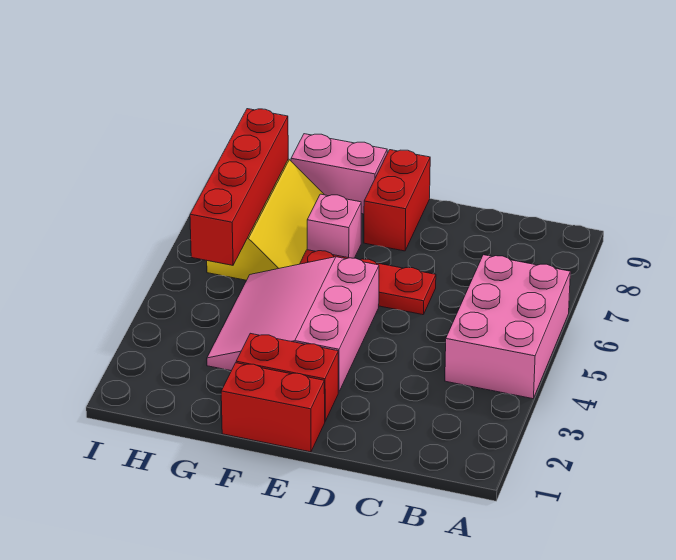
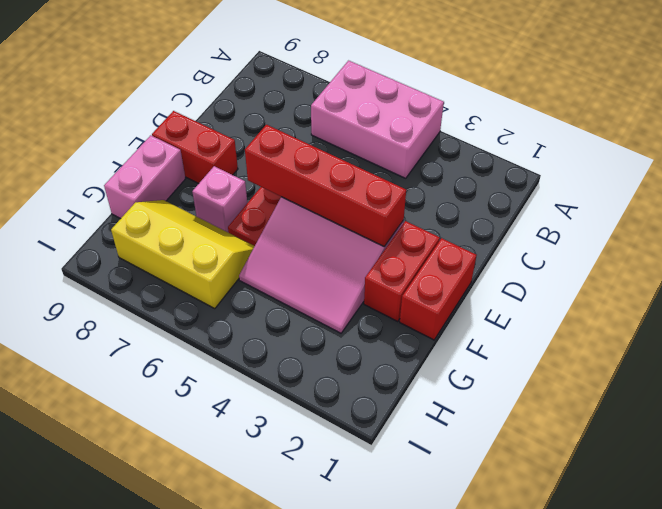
red 1x4 brick [190,109,288,265] -> red 1x4 brick moved to [245,125,406,247]

